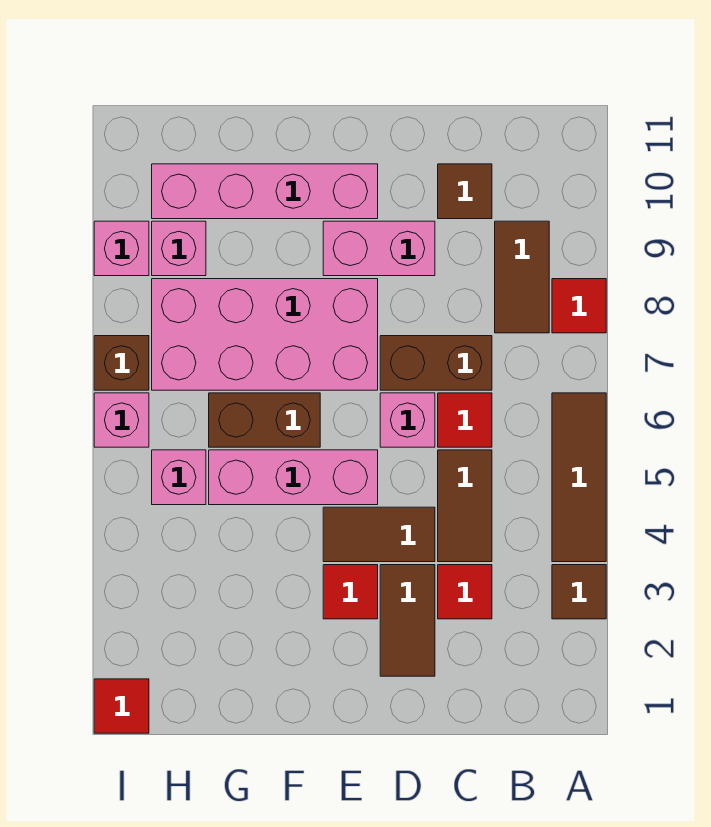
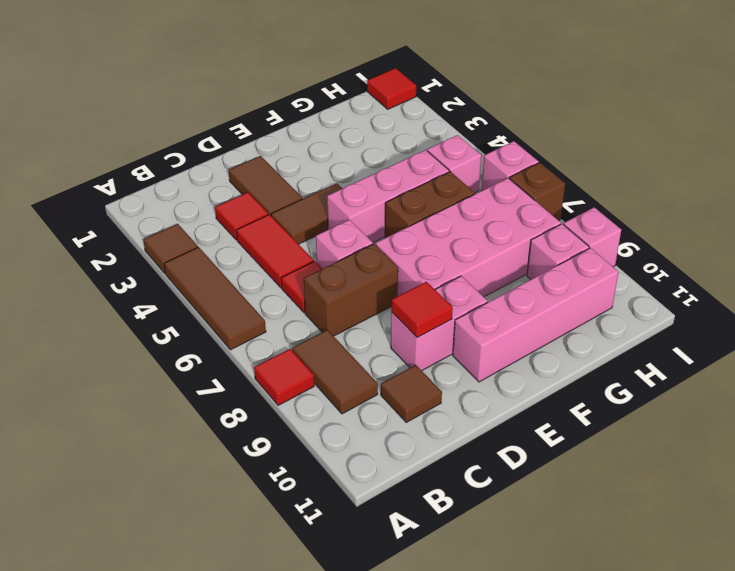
brown 1x2 tile [438,450,492,562] -> red 1x2 tile [236,214,314,288]
red 1x1 tile [323,565,378,619] -> red 1x1 tile moved to [391,282,453,337]

